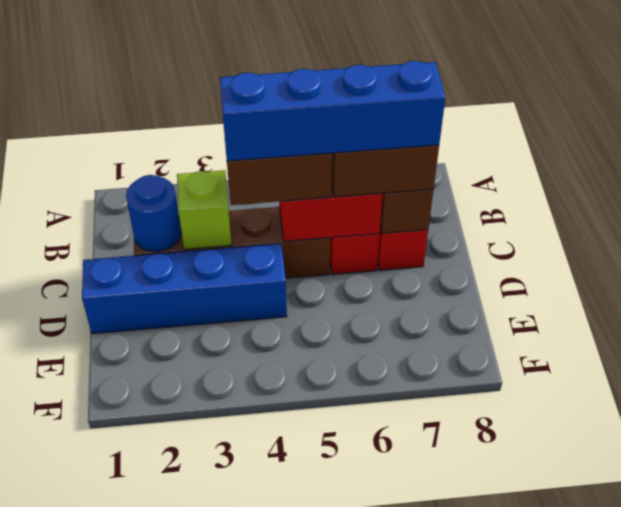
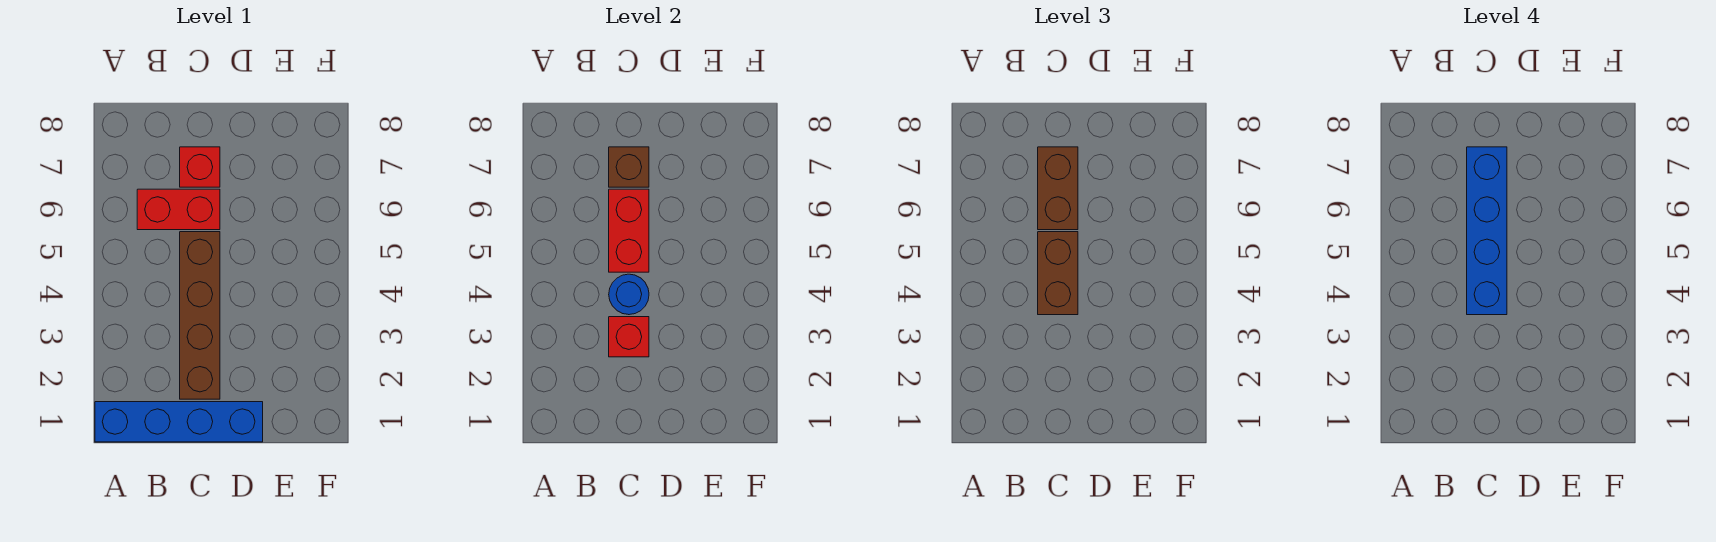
blue 1x1 round brick [126,175,181,252] -> blue 1x1 round brick moved to [609,274,649,315]
lime 1x1 brick [177,170,232,249] -> red 1x1 brick [609,317,649,357]
blue 1x4 brick [82,244,287,334] -> blue 1x4 brick turned to [95,402,263,442]

